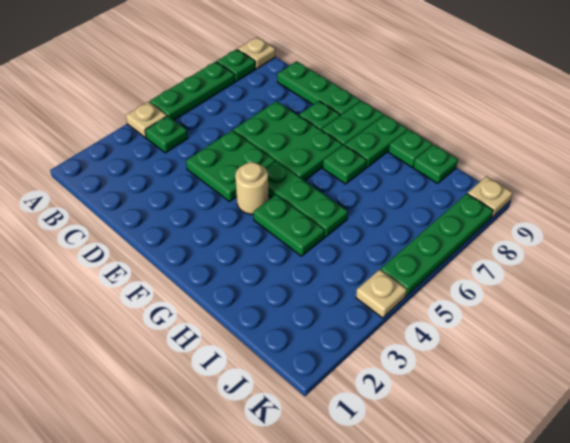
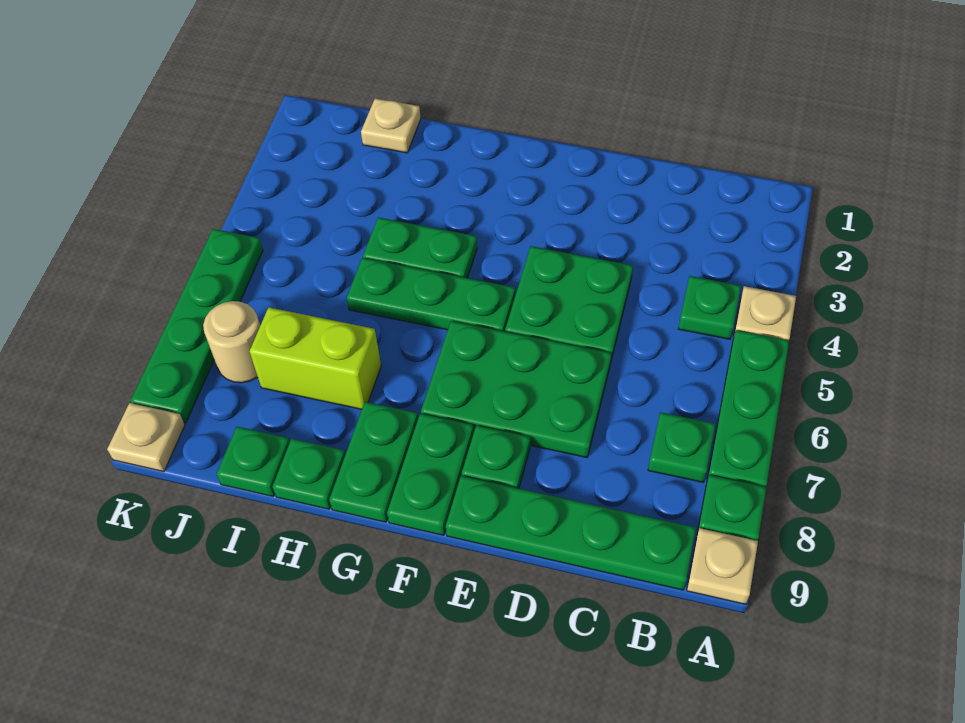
green 1x3 plate [277,61,360,115] -> green 1x4 plate [446,476,696,590]
tan 1x1 round brick [235,162,269,214] -> tan 1x1 round brick moved to [203,301,260,383]
green 1x1 plate [323,145,367,184] -> green 1x1 plate moved to [648,412,715,482]
none -> lime 1x2 brick [250,307,381,409]
tan 1x1 plate [356,269,407,318] -> tan 1x1 plate moved to [361,98,421,153]

